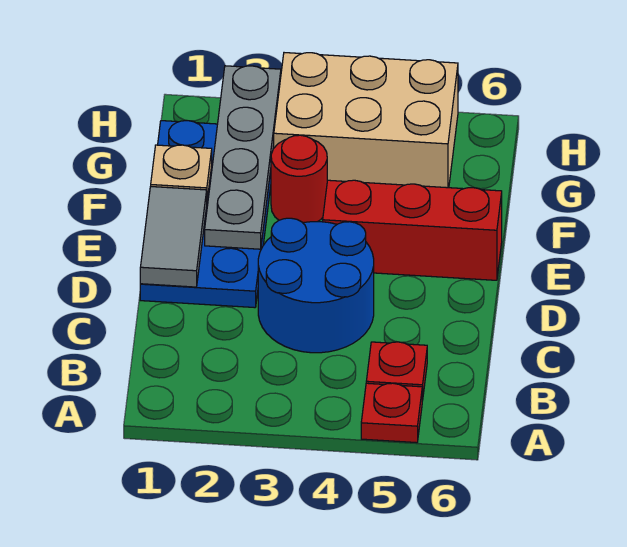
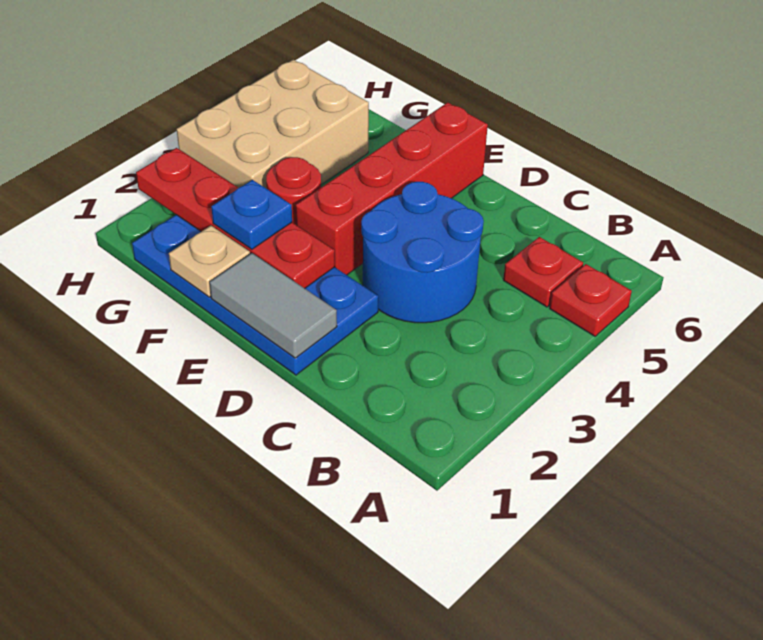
grey 1x4 plate [205,66,281,249] -> red 1x4 plate [136,148,335,288]
red 1x3 brick [323,180,502,280] -> red 1x4 brick [296,102,488,275]
none -> blue 1x1 plate [211,180,292,249]

